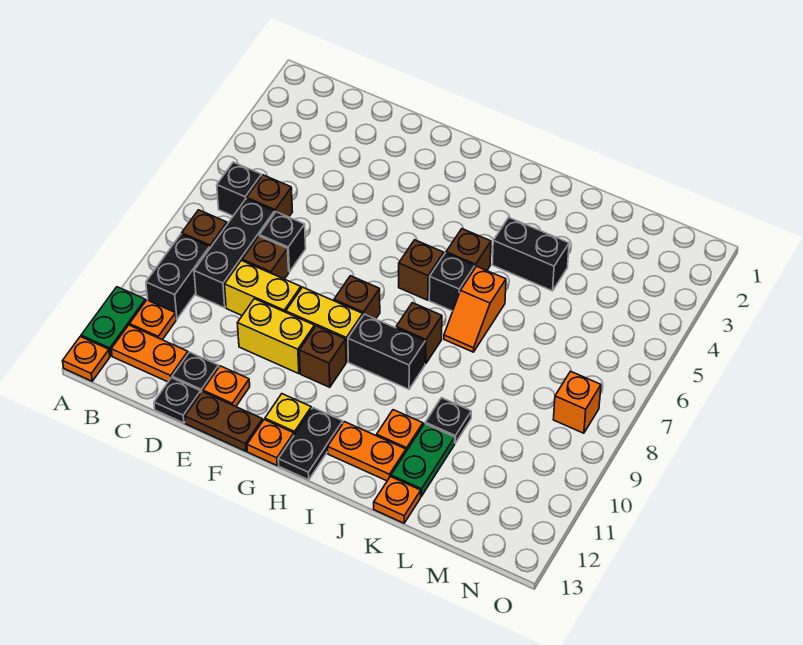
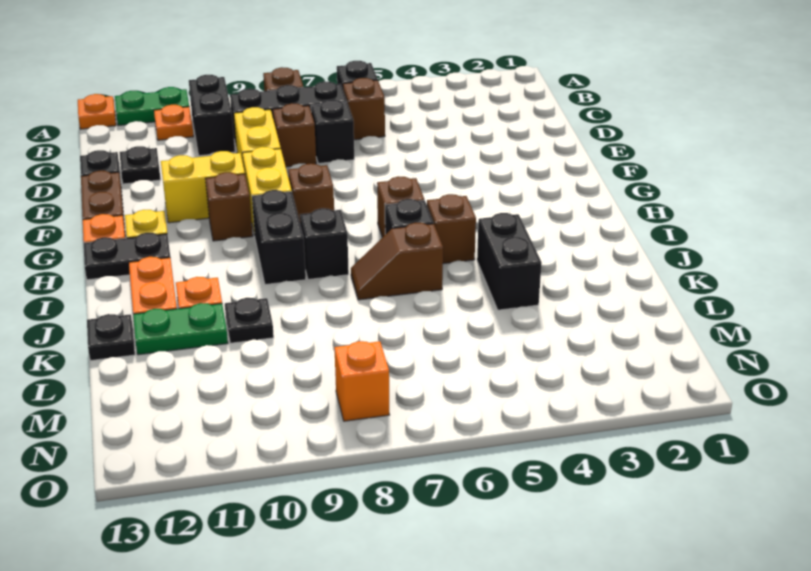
black 1x2 brick [146,234,210,319] -> black 1x2 brick turned to [189,75,235,156]
orange 1x2 plate [111,325,188,382] -> none
yellow 1x2 brick [237,299,315,374] -> yellow 1x2 brick turned to [161,151,245,223]
orange 1x1 plate [203,366,250,407] -> none
brown 1x1 brick [396,303,442,364] -> black 1x1 brick [300,208,349,279]
orange 1x2 slope [444,266,506,352] -> brown 1x2 slope [351,223,443,300]
orange 1x1 plate [374,477,421,523] -> black 1x1 plate [87,314,135,360]

